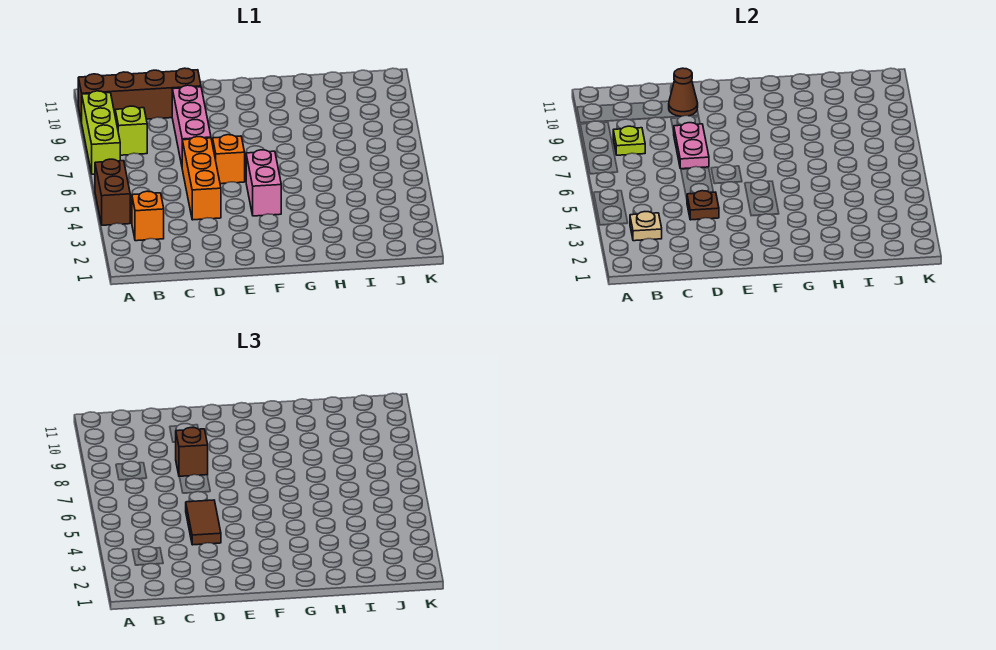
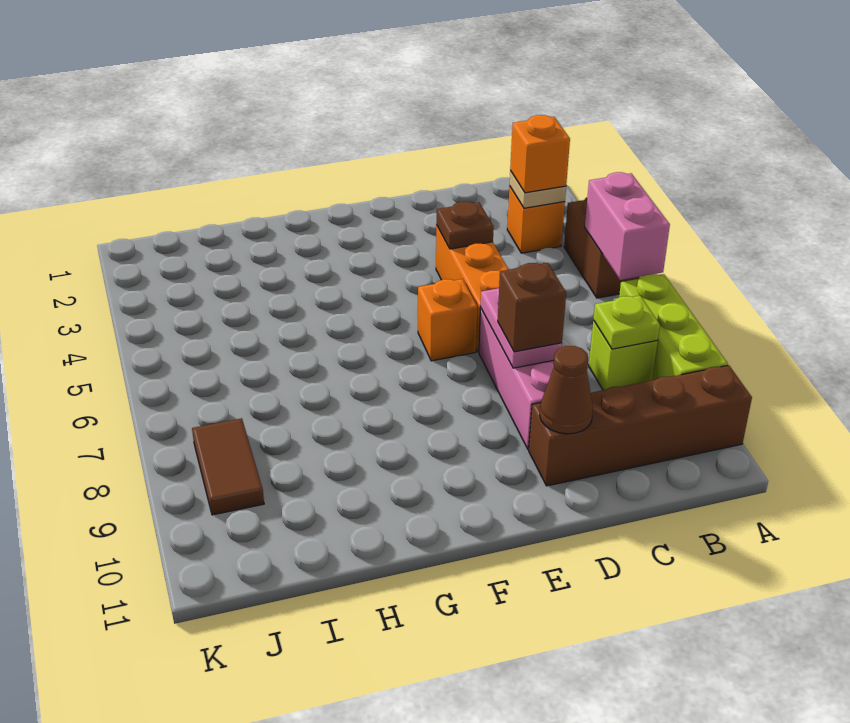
none -> orange 1x1 brick [510,115,570,193]
brown 1x2 tile [186,500,221,545] -> brown 1x2 tile moved to [192,418,264,515]
pink 1x2 brick [246,150,281,216] -> pink 1x2 brick moved to [585,172,670,280]

